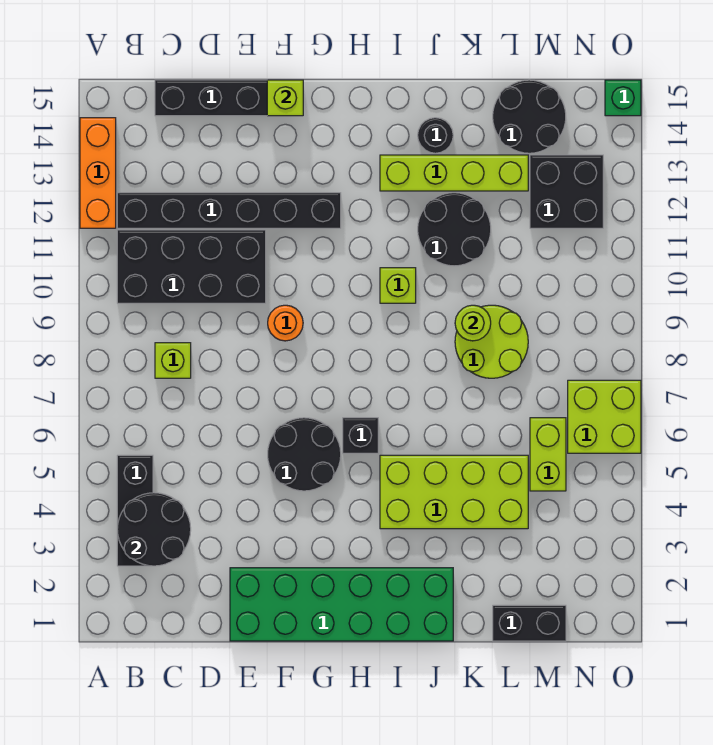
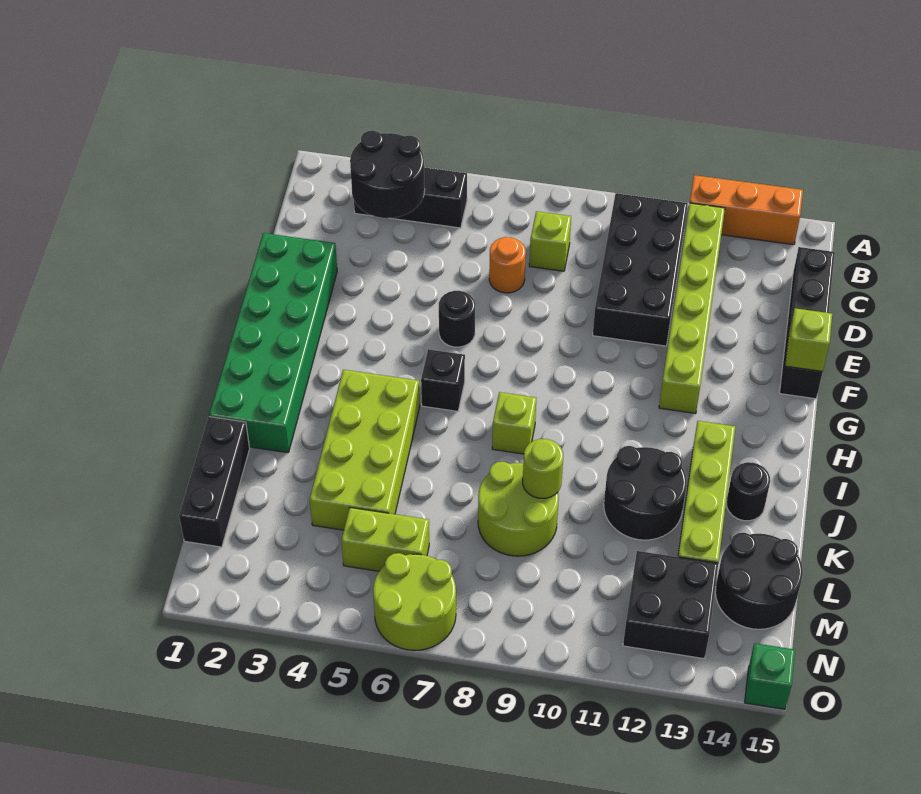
black 1x6 brick [117,193,341,228] -> lime 1x6 brick [659,203,725,414]
black 2x2 round brick [268,418,341,491] -> black 1x1 round brick [439,291,475,347]
orange 1x1 round brick [268,305,303,341] -> orange 1x1 round brick moved to [489,237,526,293]
lime 1x1 brick [380,268,416,303] -> lime 1x1 brick moved to [492,392,536,454]
black 1x2 brick [493,605,566,641] -> black 1x3 brick [179,417,250,547]
lime 2x2 brick [568,380,641,453] -> lime 2x2 round brick [373,553,456,650]

